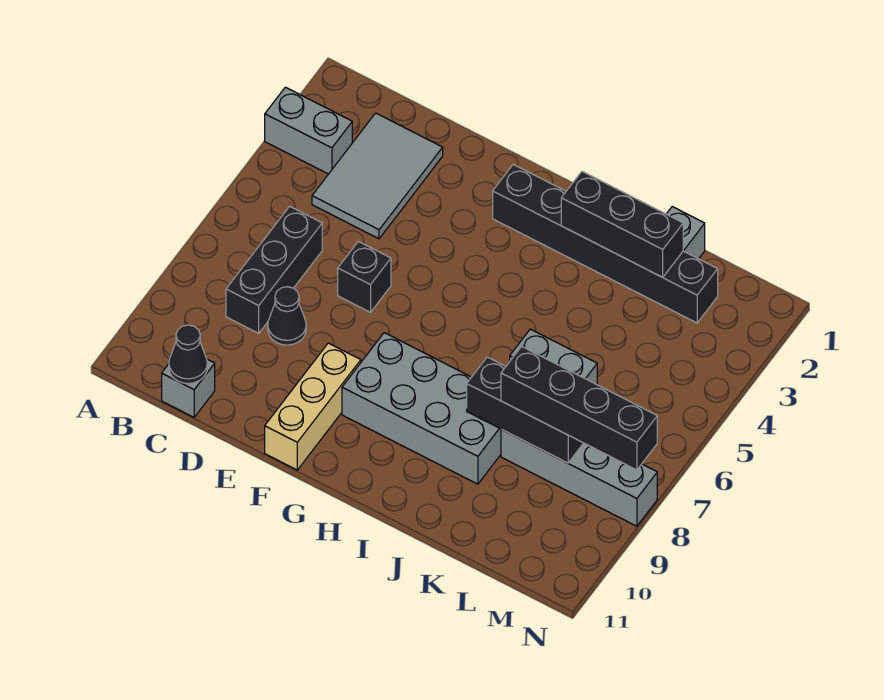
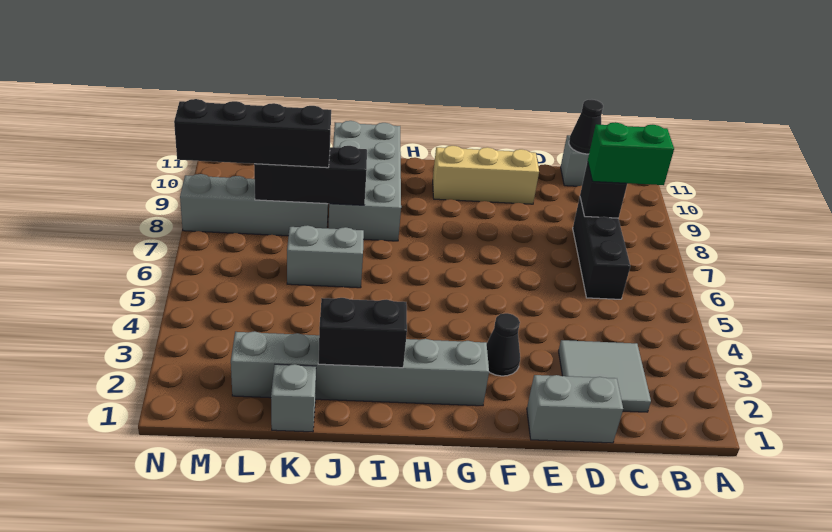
grey 1x2 brick [265,87,352,174] -> grey 1x2 brick moved to [527,375,623,443]
none -> green 1x2 brick [588,122,674,185]
grey 2x3 tile [312,113,443,239] -> grey 2x2 tile [559,340,651,412]
black 1x1 cone [268,287,306,345] -> black 1x1 cone moved to [487,313,520,376]
black 1x1 brick [338,241,391,312] -> black 1x1 brick moved to [580,162,627,218]
tan 1x3 brick [265,343,361,470] -> tan 1x3 brick turned to [433,146,539,204]
black 1x6 brick [493,164,718,323] -> grey 1x6 brick [231,331,489,406]
grey 2x4 brick [342,333,501,484] -> grey 2x4 brick turned to [329,121,401,241]
black 1x3 brick [561,172,683,277] -> black 1x2 brick [318,298,407,368]

